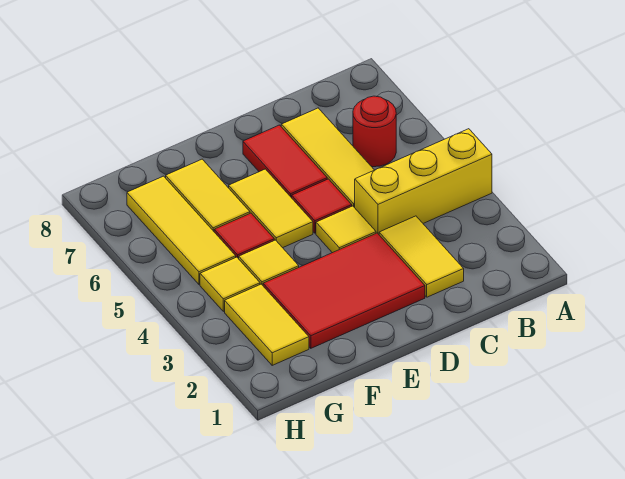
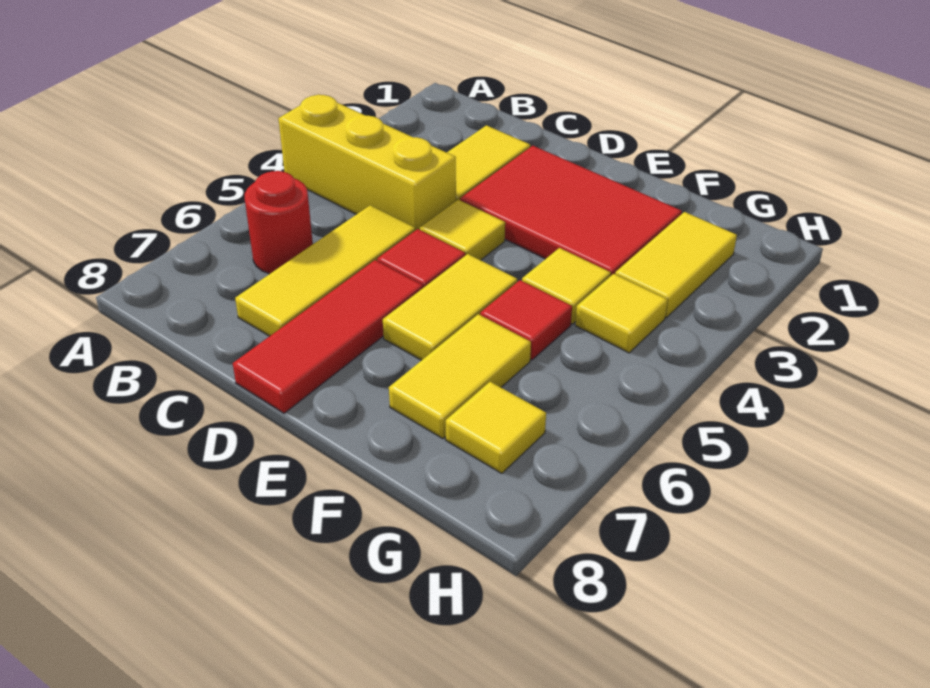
red 1x2 tile [243,125,327,198] -> red 1x3 tile [233,260,423,413]
yellow 1x3 tile [127,176,236,284] -> yellow 1x1 tile [446,382,546,473]

